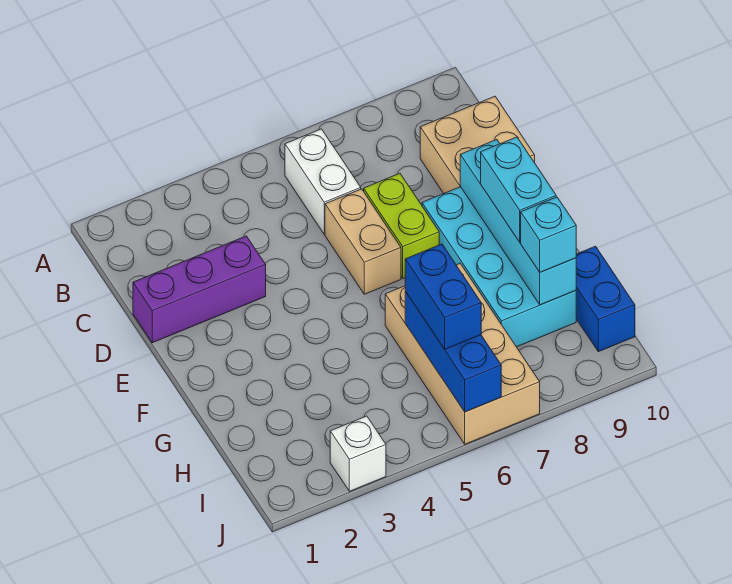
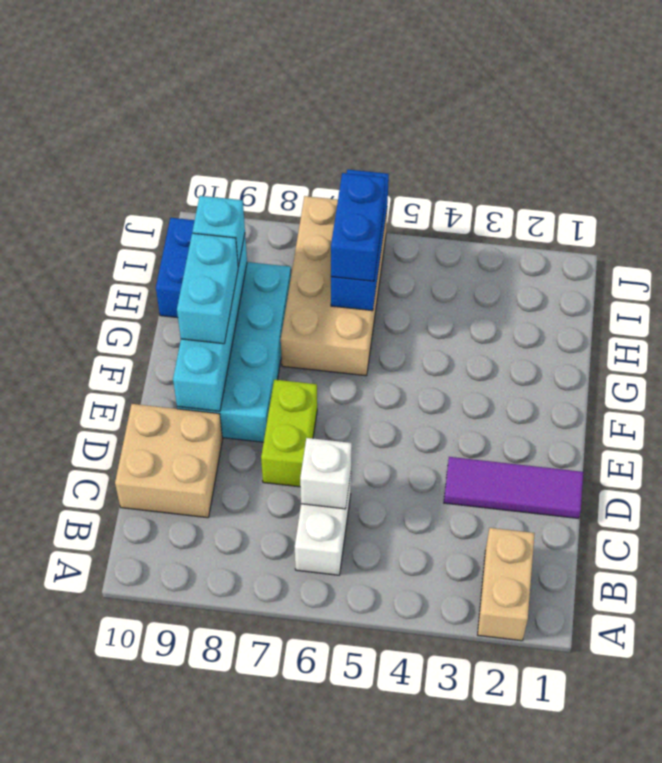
purple 1x3 brick [133,236,266,343] -> purple 1x3 tile [444,457,583,518]
tan 1x2 brick [325,189,401,294] -> tan 1x2 brick moved to [478,528,535,641]
white 1x1 brick [330,416,386,491] -> white 1x1 brick moved to [300,438,352,509]

